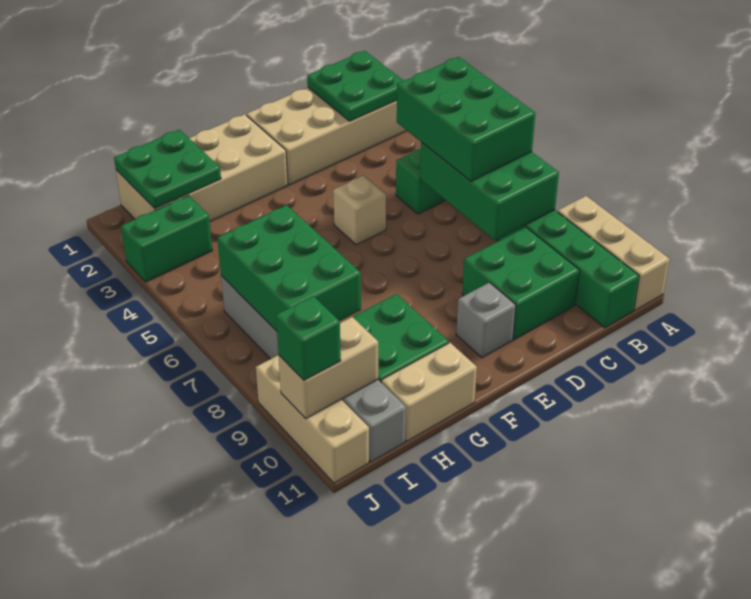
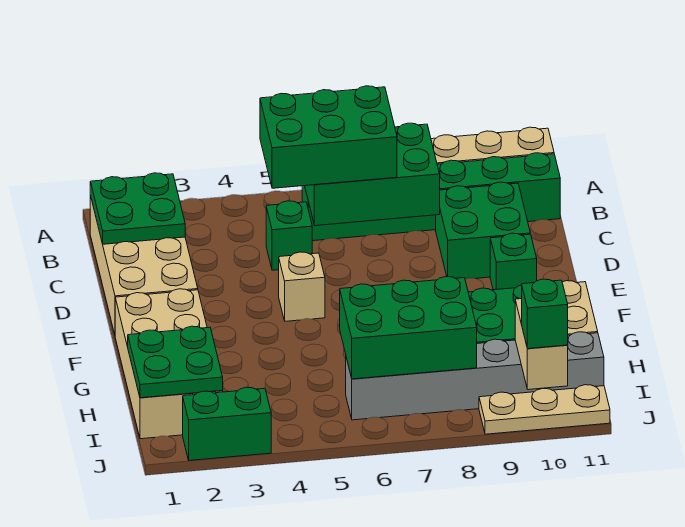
grey 1x1 brick [456,282,516,358] -> green 1x1 brick [490,233,537,290]
green 1x2 brick [121,196,212,282] -> green 1x2 brick turned to [183,387,271,461]
tan 1x3 brick [256,355,369,483] -> tan 1x3 plate [479,385,610,434]

